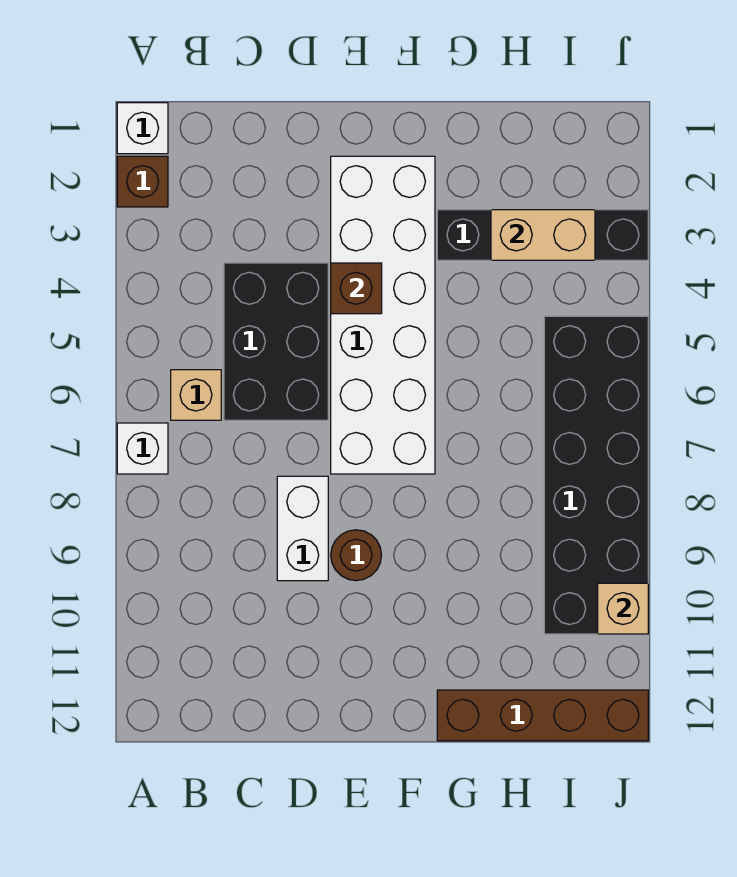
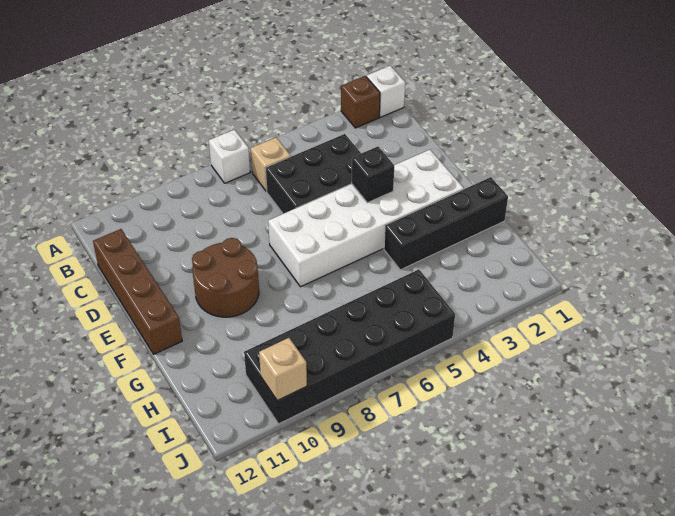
white 1x2 brick [277,476,328,581] -> none
brown 1x1 brick [331,263,382,314] -> black 1x1 brick [352,147,394,203]
brown 1x1 round brick [331,530,382,581] -> brown 2x2 round brick [192,238,259,317]
black 1x4 brick [437,210,648,260] -> black 1x4 brick turned to [384,177,508,270]
brown 1x4 brick [437,690,648,741] -> brown 1x4 brick moved to [93,229,182,354]
tan 1x2 brick [491,210,595,260] -> none

